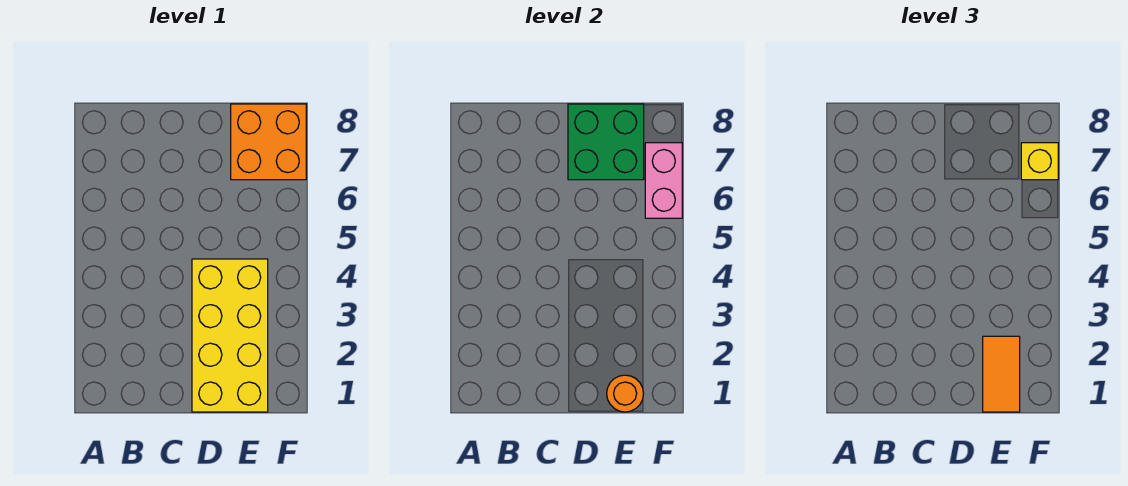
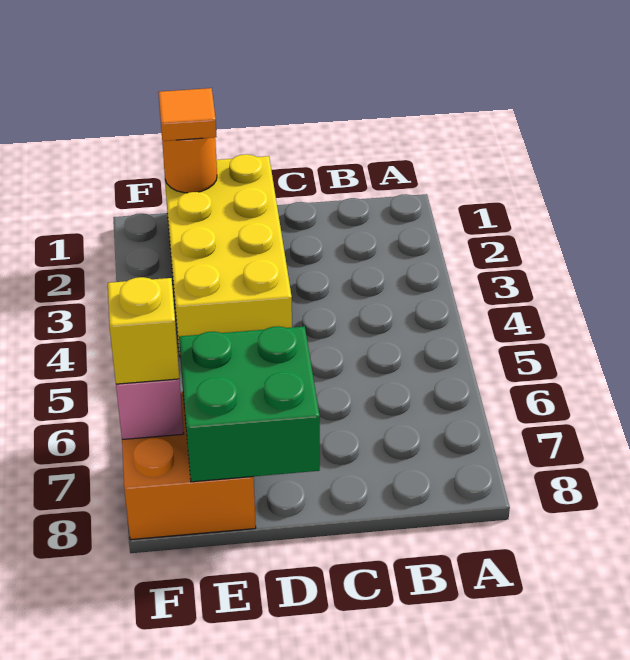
orange 1x2 tile [983,336,1020,412] -> orange 1x1 tile [158,88,216,141]

